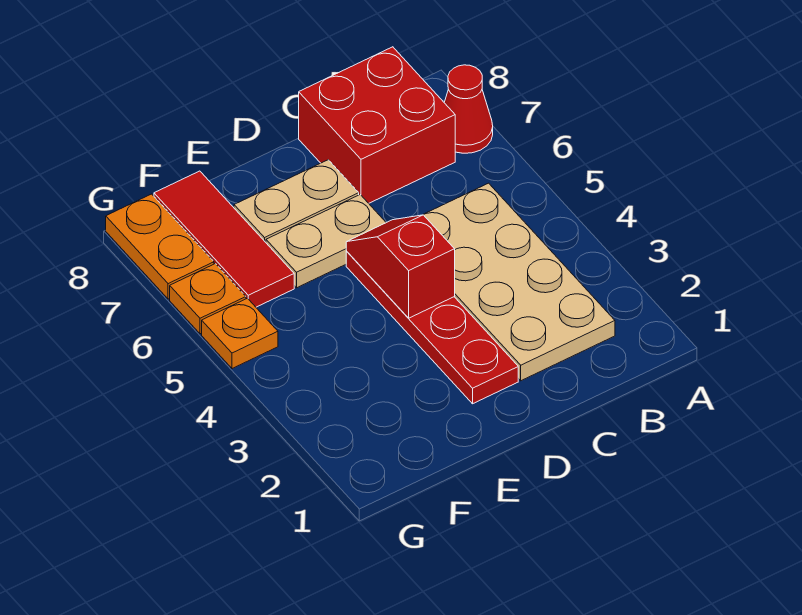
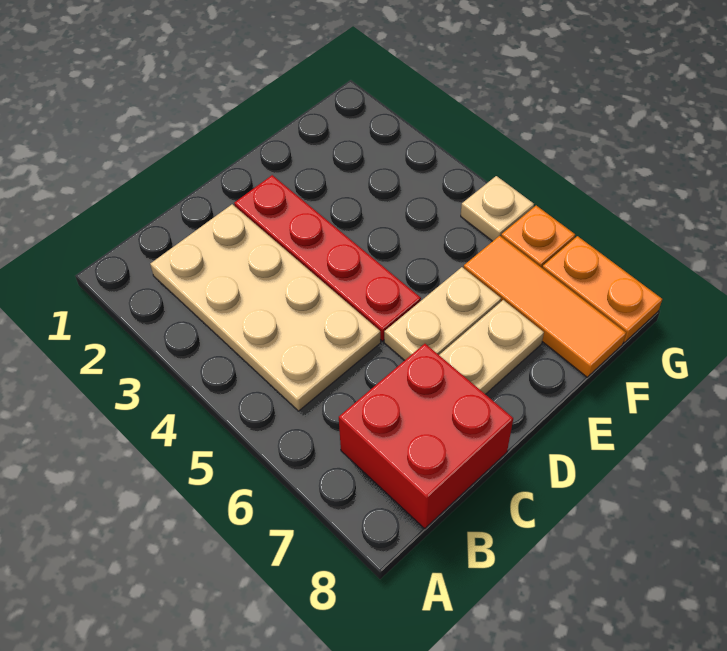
red 1x1 cone [444,65,493,153] -> none
red 1x2 slope [346,215,455,318] -> none
red 1x3 tile [154,171,294,307] -> orange 1x3 tile [464,236,626,377]
orange 1x1 plate [202,298,278,369] -> tan 1x1 plate [461,176,534,241]

